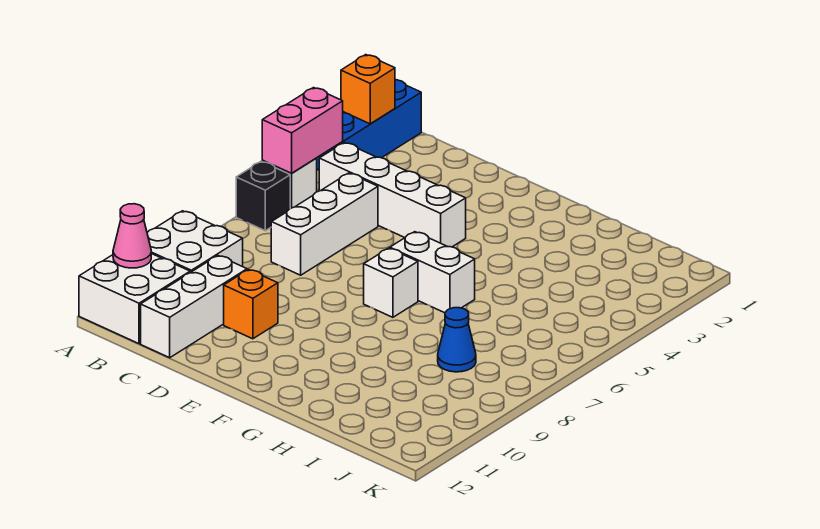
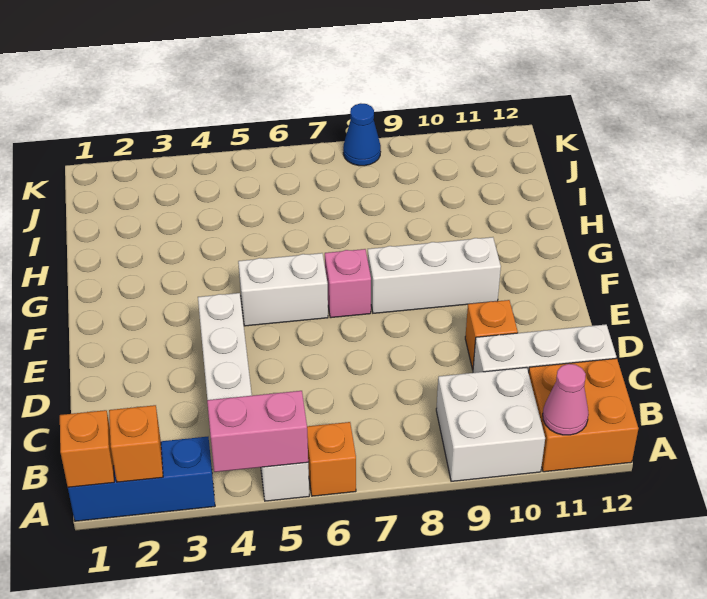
none -> orange 1x1 brick [60,410,114,487]
black 1x1 brick [236,162,290,231] -> orange 1x1 brick [307,422,356,496]
white 2x2 brick [79,254,190,344] -> orange 2x2 brick [529,358,638,472]
white 1x3 brick [271,173,378,275] -> white 1x3 brick moved to [368,237,501,313]
white 1x2 brick [390,232,475,313] -> white 1x2 brick turned to [238,253,328,326]
white 1x1 brick [364,248,418,317] -> pink 1x1 brick [325,249,371,318]
blue 1x1 cone [438,308,476,372] -> blue 1x1 cone moved to [343,103,381,166]

